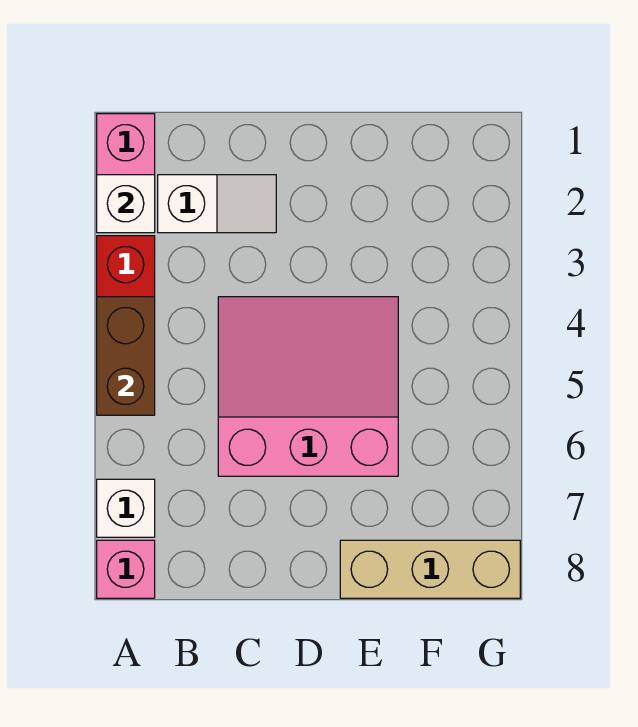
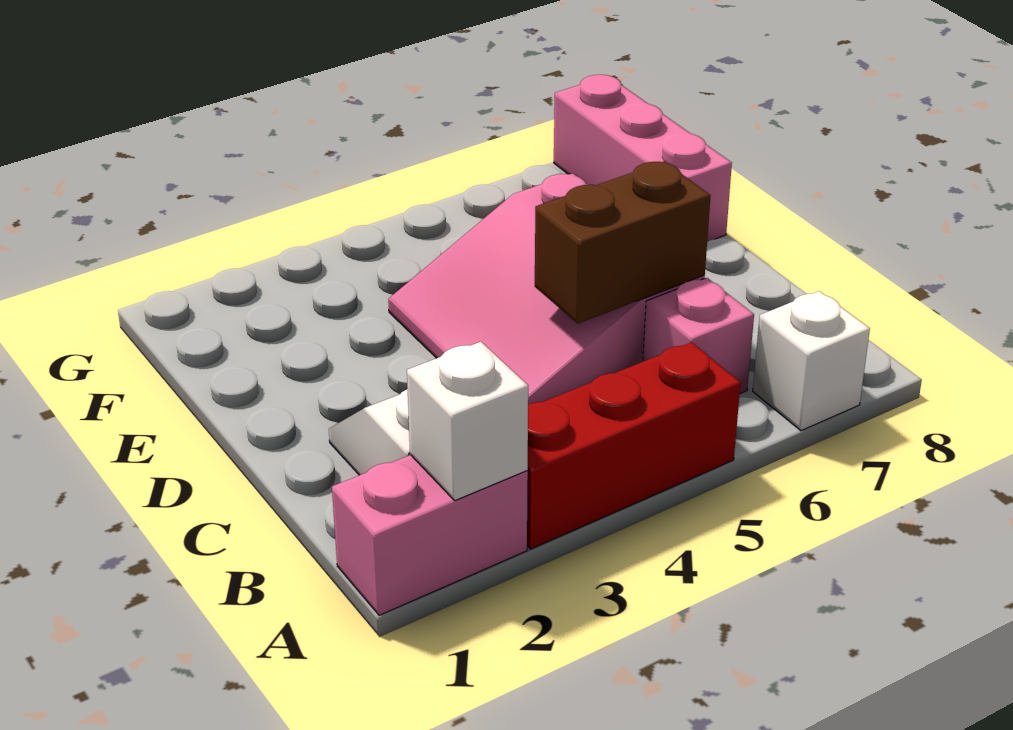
brown 1x2 brick [97,297,155,415] -> brown 1x2 brick moved to [535,161,711,323]
pink 1x1 brick [97,540,155,598] -> pink 1x1 brick moved to [643,278,754,393]
tan 1x3 brick [340,540,520,598] -> pink 1x3 brick [554,75,732,242]

